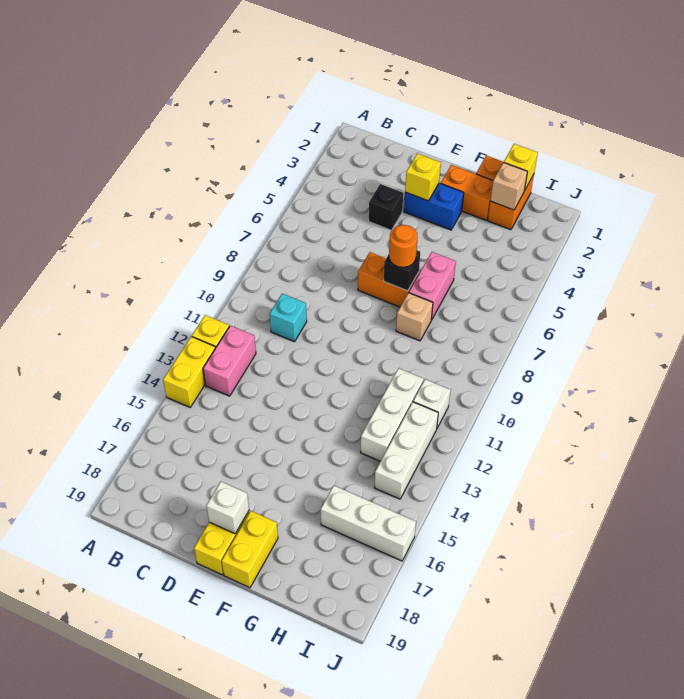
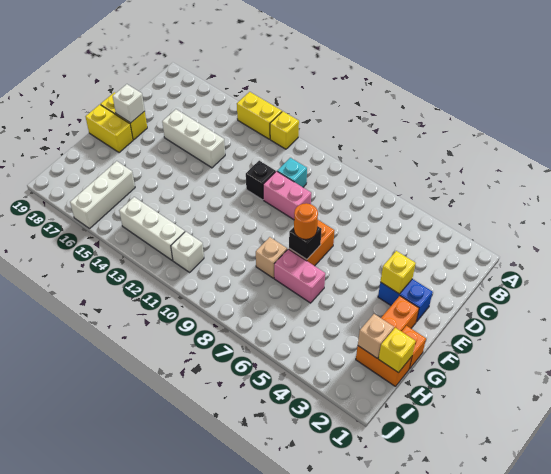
pink 1x2 brick [203,326,256,396] -> pink 1x2 brick moved to [263,171,311,220]
black 1x1 brick [369,184,403,231] -> black 1x1 brick moved to [246,161,276,200]
blue 1x2 brick [404,183,464,230] -> blue 1x2 brick turned to [378,279,433,322]
white 1x3 brick [361,368,424,461] -> white 1x3 brick moved to [162,109,225,168]

